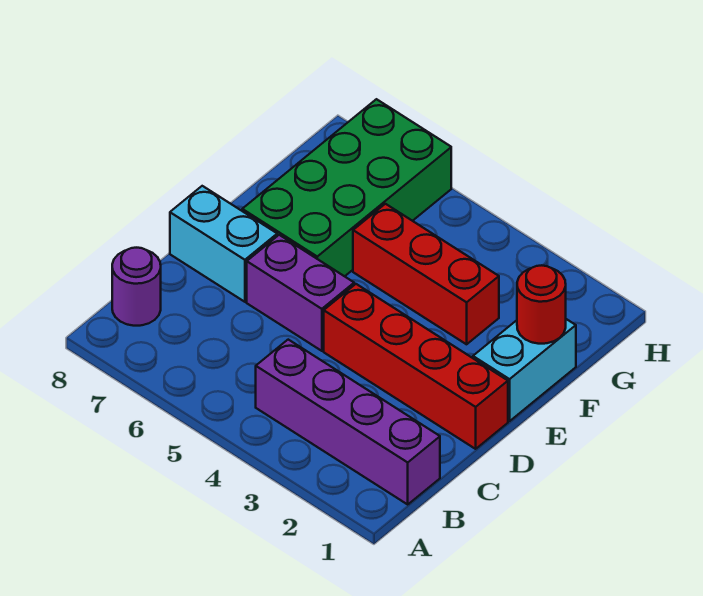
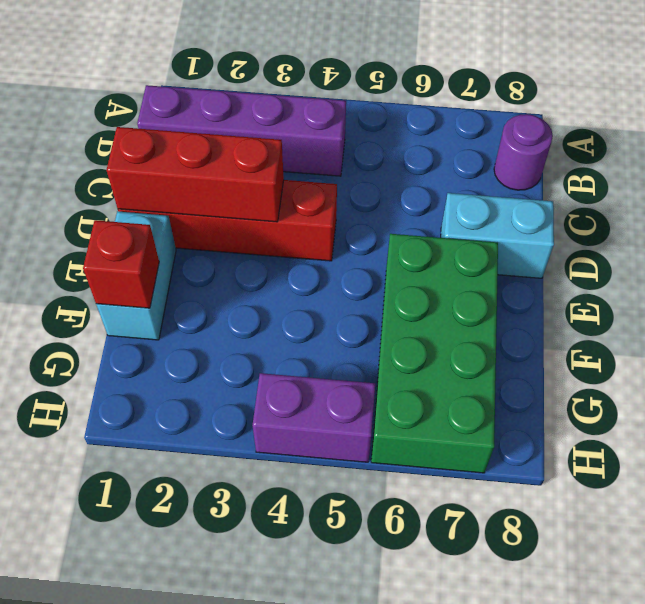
purple 1x2 brick [247,235,354,351] -> purple 1x2 brick moved to [253,373,375,462]
red 1x1 round brick [517,265,566,344] -> red 1x1 brick [83,220,159,308]
red 1x3 brick [353,204,499,344] -> red 1x3 brick moved to [107,127,284,222]

